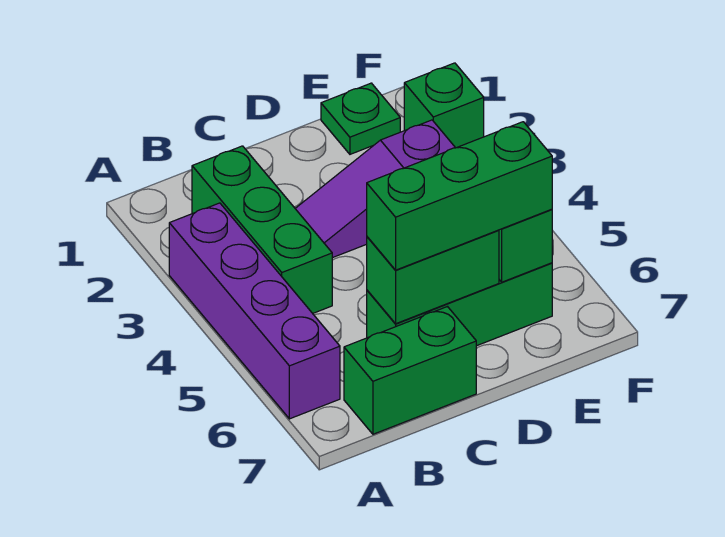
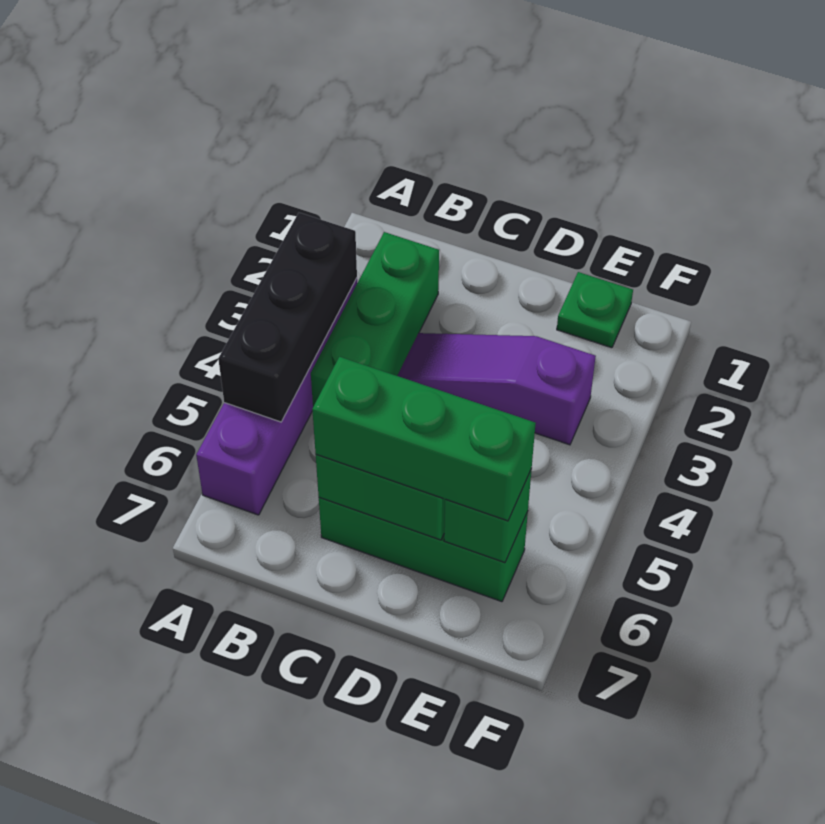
none -> black 1x3 brick [218,213,357,422]
green 1x2 brick [344,307,476,434] -> none
green 1x1 brick [404,63,484,148] -> none

